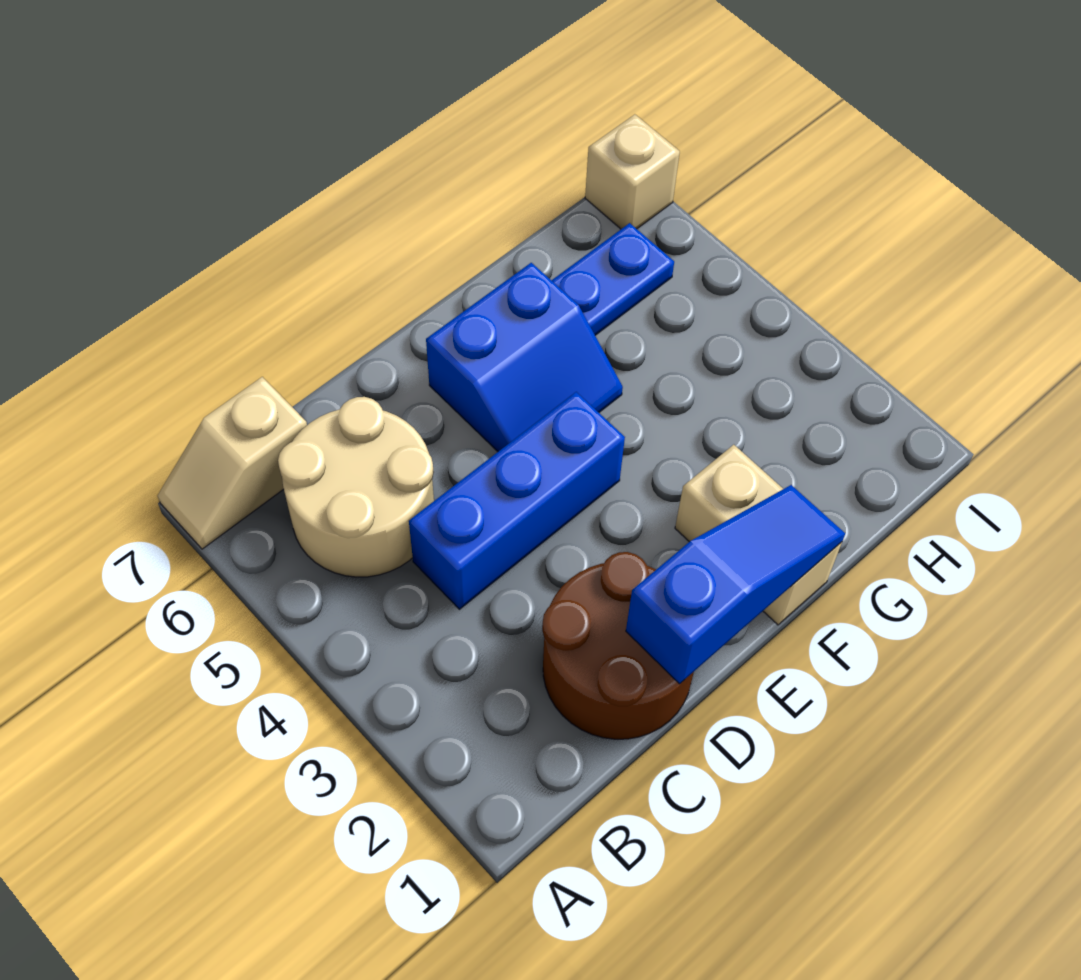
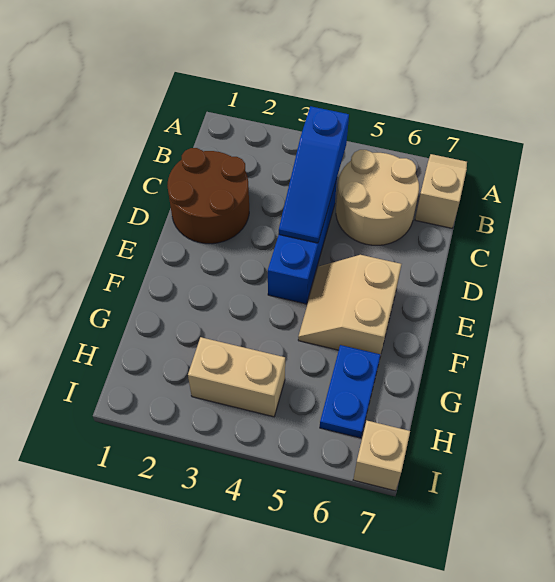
blue 1x3 slope [626,485,845,684] -> blue 1x3 slope moved to [279,106,349,243]
blue 2x2 slope [426,263,623,451] -> tan 2x2 slope [298,255,401,354]
tan 1x2 brick [675,445,842,625] -> tan 1x2 brick moved to [188,337,285,417]

